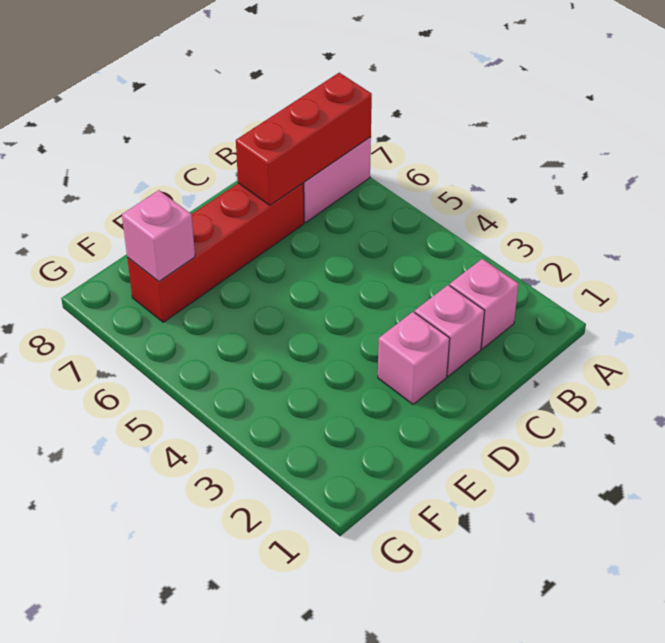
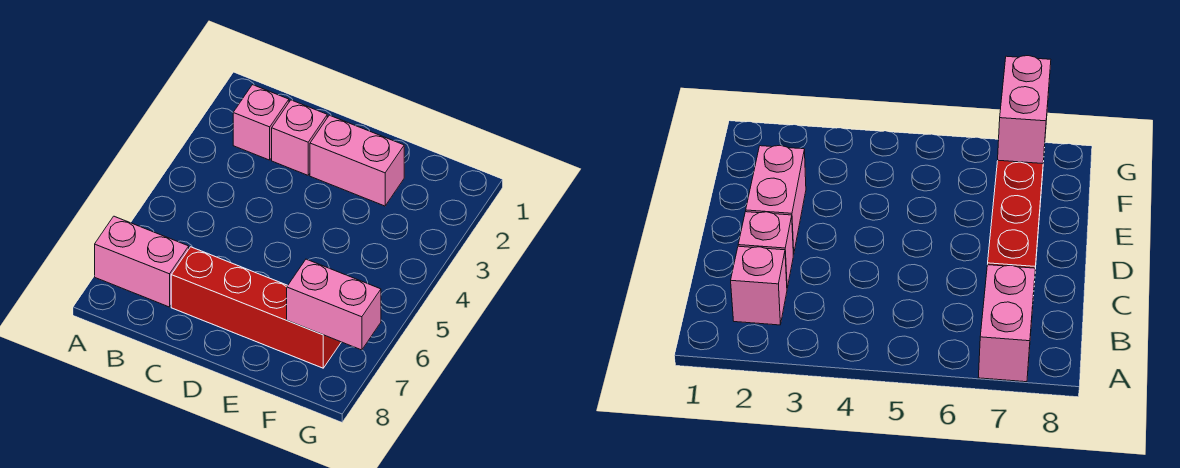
red 1x3 brick [236,73,372,205] -> none
pink 1x1 brick [378,312,450,404] -> pink 1x2 brick [310,115,404,206]
pink 1x1 brick [122,190,195,281] -> pink 1x2 brick [287,259,381,350]

